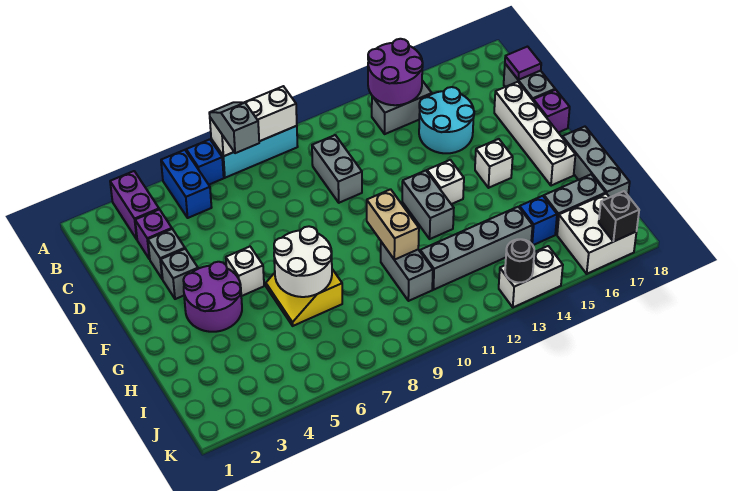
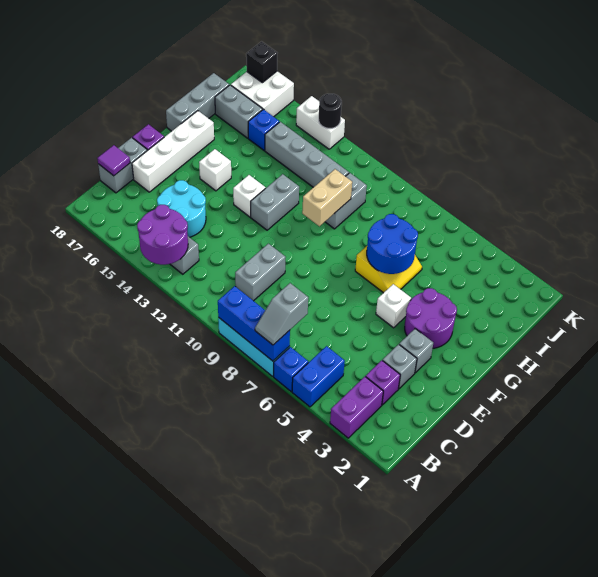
white 1x3 brick [210,86,297,156] -> blue 1x3 brick [218,286,290,361]
white 2x2 round brick [274,226,332,297] -> blue 2x2 round brick [367,214,418,274]

